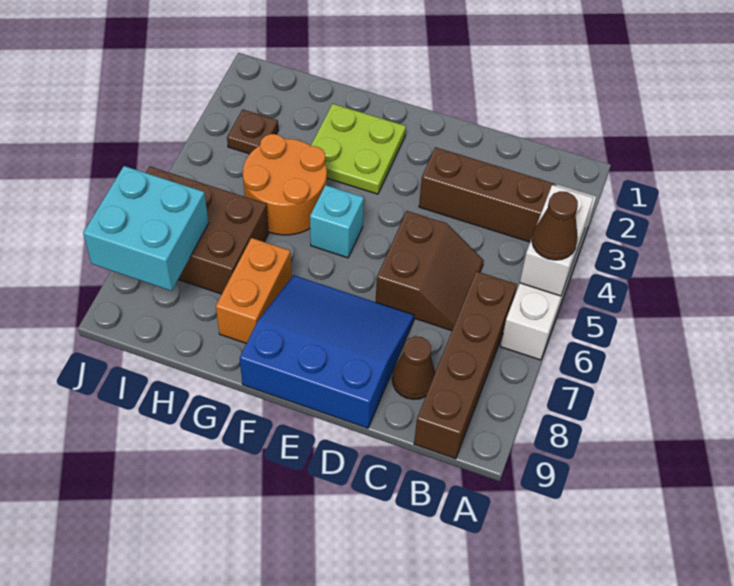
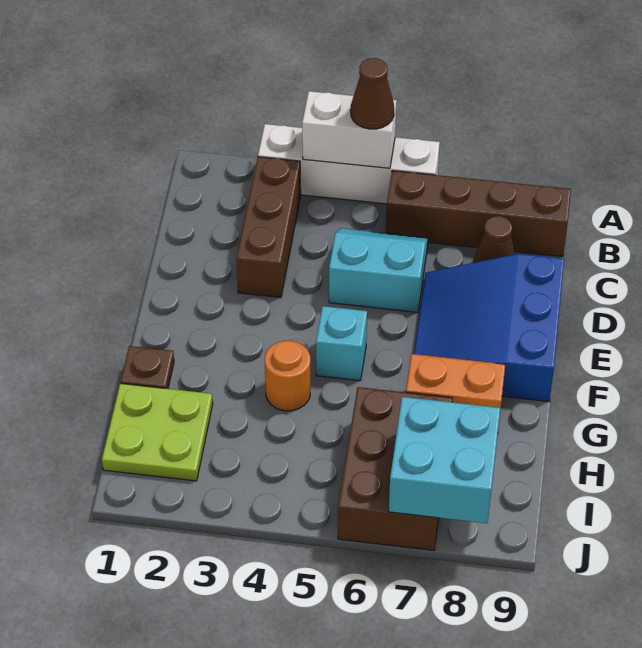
brown 2x2 slope [376,211,484,331] -> cyan 2x2 slope [329,229,428,312]
lime 2x2 plate [311,104,406,194] -> lime 2x2 plate moved to [102,383,213,481]
orange 2x2 round brick [243,134,327,235] -> orange 1x1 round brick [265,341,310,411]
brown 1x1 plate [227,110,278,154] -> brown 1x1 plate moved to [121,346,174,389]

